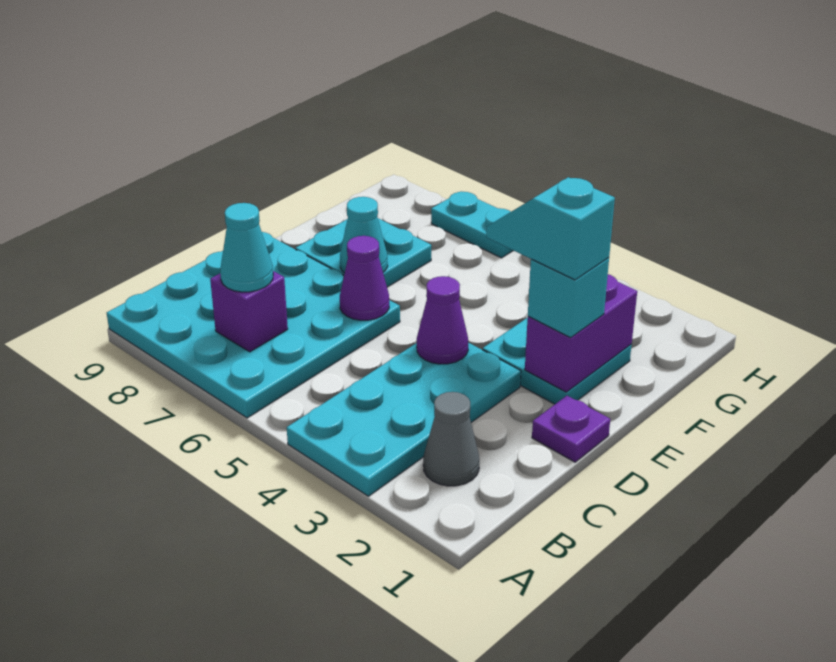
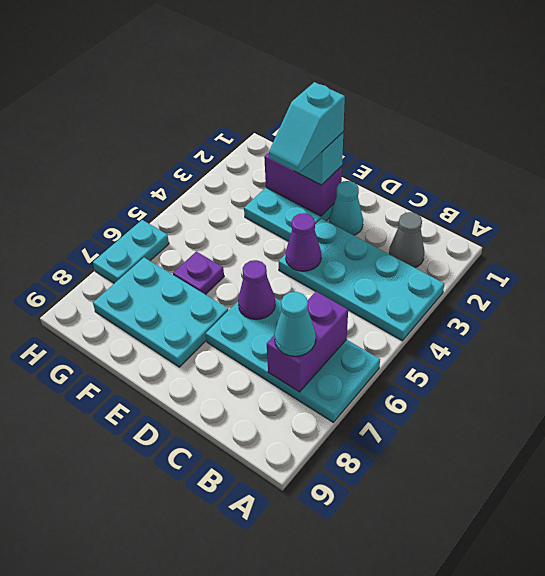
cyan 4x4 plate [107,232,400,418] -> cyan 2x4 plate [206,298,380,422]
purple 1x1 brick [210,271,288,352] -> purple 1x2 brick [267,292,348,392]
purple 1x1 plate [532,396,610,462] -> purple 1x1 plate moved to [173,252,224,295]
cyan 2x2 plate [296,218,431,287] -> cyan 2x3 plate [93,258,228,367]
cyan 1x1 cone [340,197,388,273] -> cyan 1x1 cone moved to [329,181,363,235]

